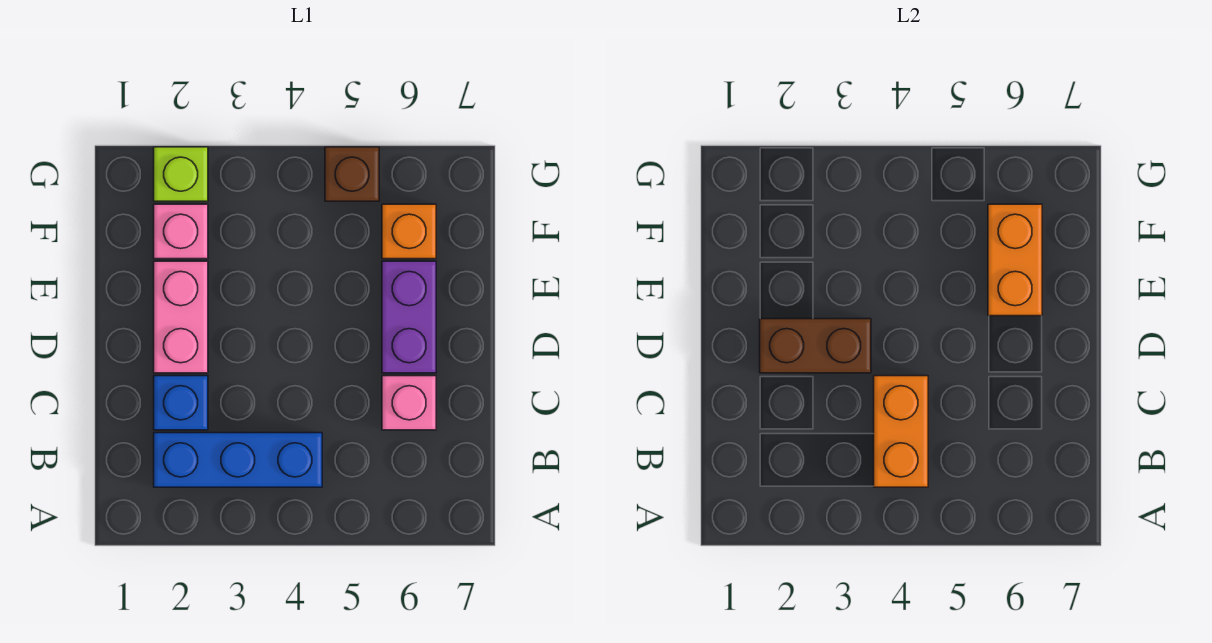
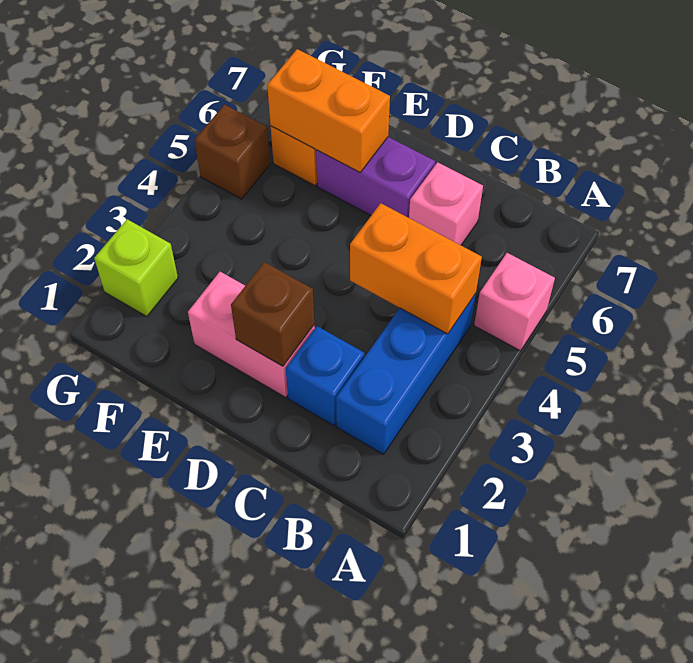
brown 1x2 brick [760,319,871,373] -> brown 1x1 brick [231,262,314,366]
pink 1x1 brick [154,204,208,259] -> pink 1x1 brick moved to [474,253,555,351]

